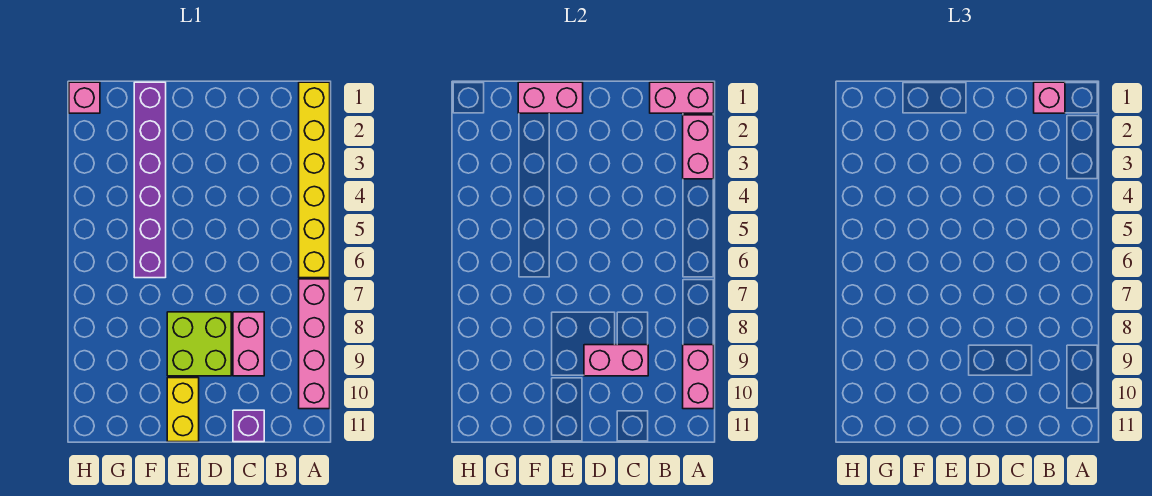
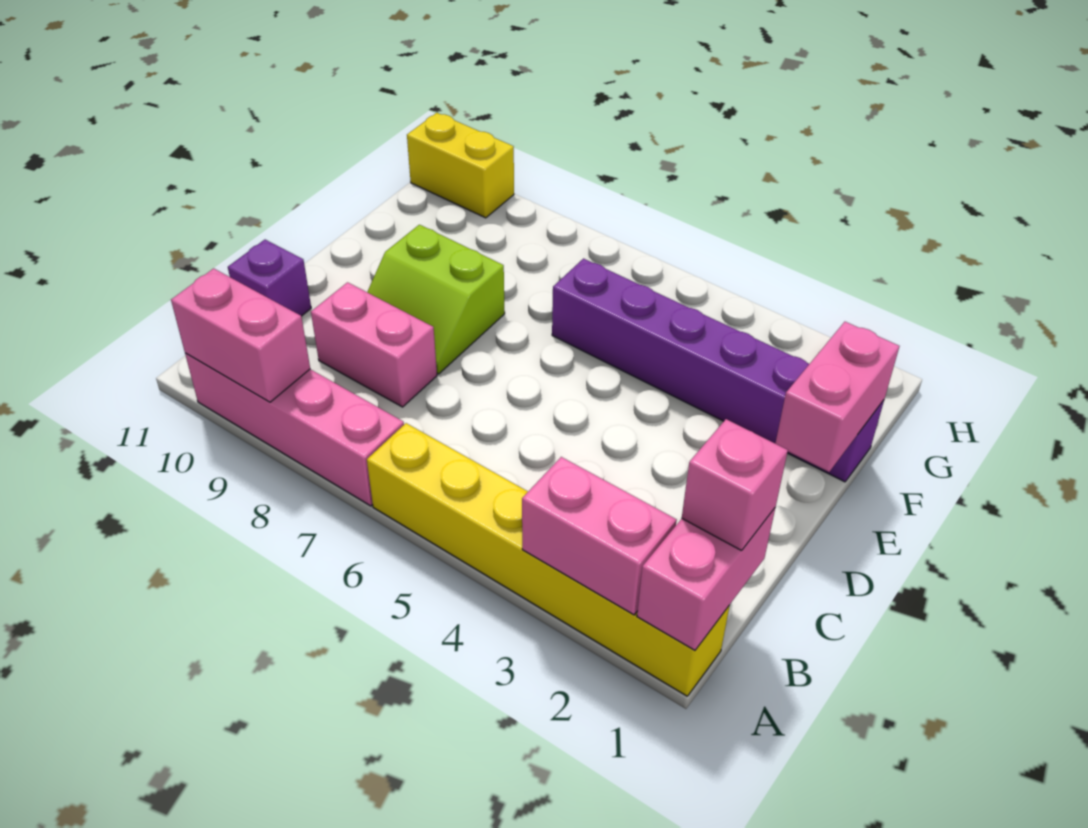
pink 1x2 brick [584,345,648,376] -> none
lime 2x2 brick [167,312,231,376] -> lime 2x2 slope [367,225,505,374]
yellow 1x2 brick [167,378,199,442] -> yellow 1x2 brick moved to [407,113,514,218]
pink 1x1 brick [69,82,100,113] -> none

